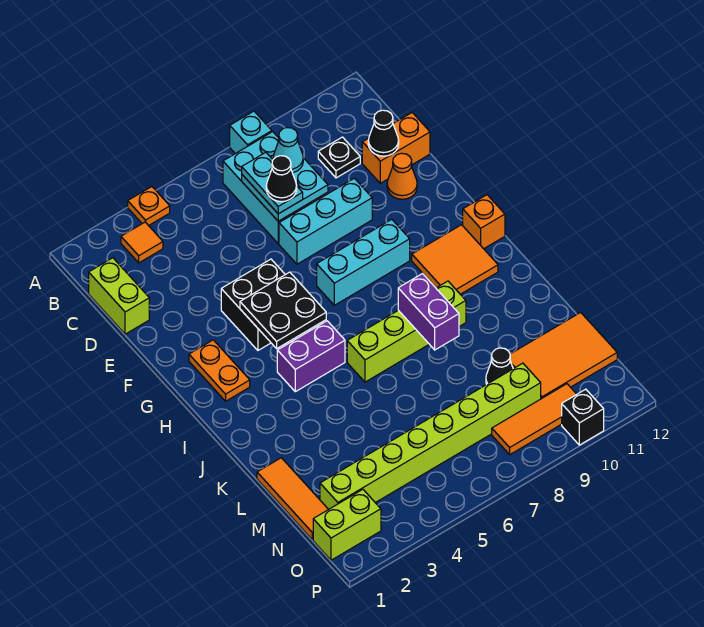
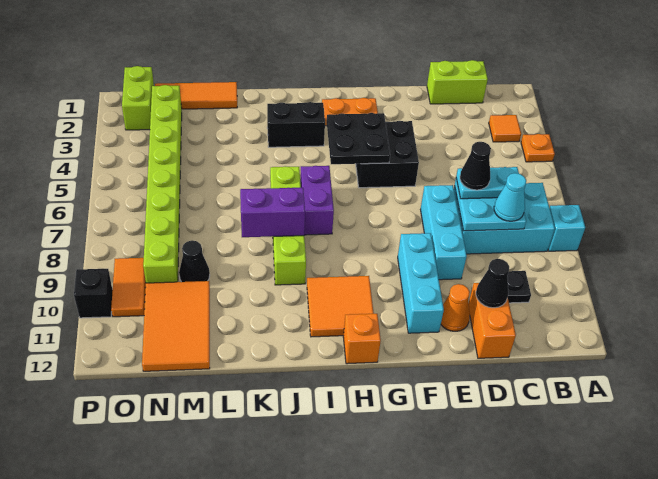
cyan 1x3 brick [317,219,410,305] -> cyan 1x3 brick moved to [398,233,444,333]
none -> black 1x2 brick [267,102,325,147]
purple 1x2 brick [277,321,345,392] -> purple 1x2 brick moved to [300,166,334,235]
orange 1x3 tile [492,384,577,454] -> orange 1x2 tile [111,258,146,317]

